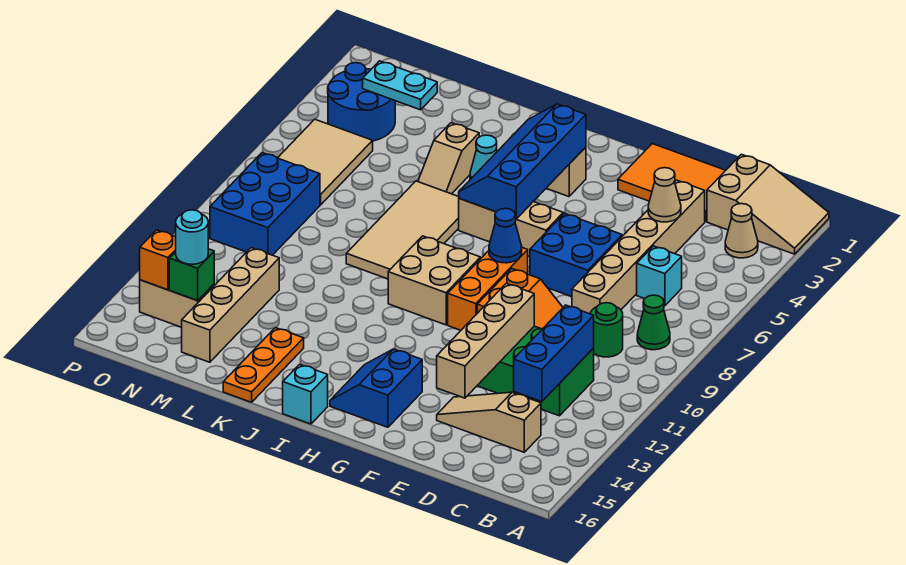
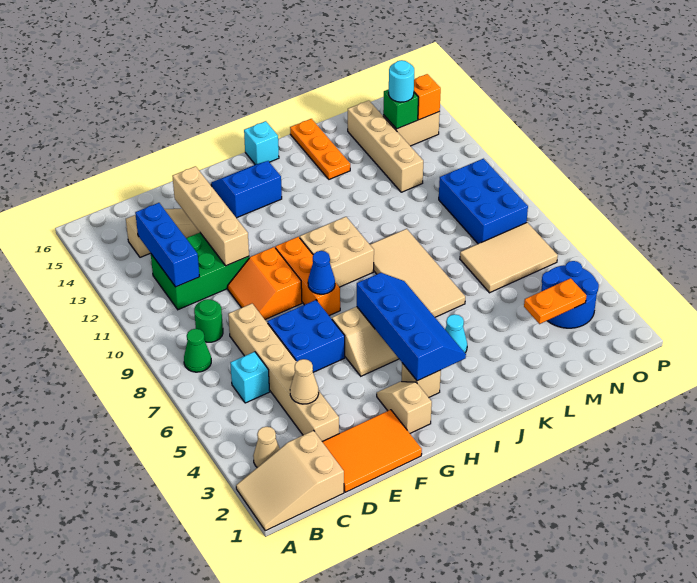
blue 2x2 slope [330,349,422,427] -> blue 2x2 slope turned to [211,161,282,218]
tan 1x2 slope [418,123,479,194] -> tan 1x2 slope moved to [377,382,432,433]
cyan 1x2 plate [363,61,437,110] -> orange 1x2 plate [524,278,587,324]
tan 2x3 tile [278,119,373,205] -> tan 2x3 tile turned to [460,222,558,293]

